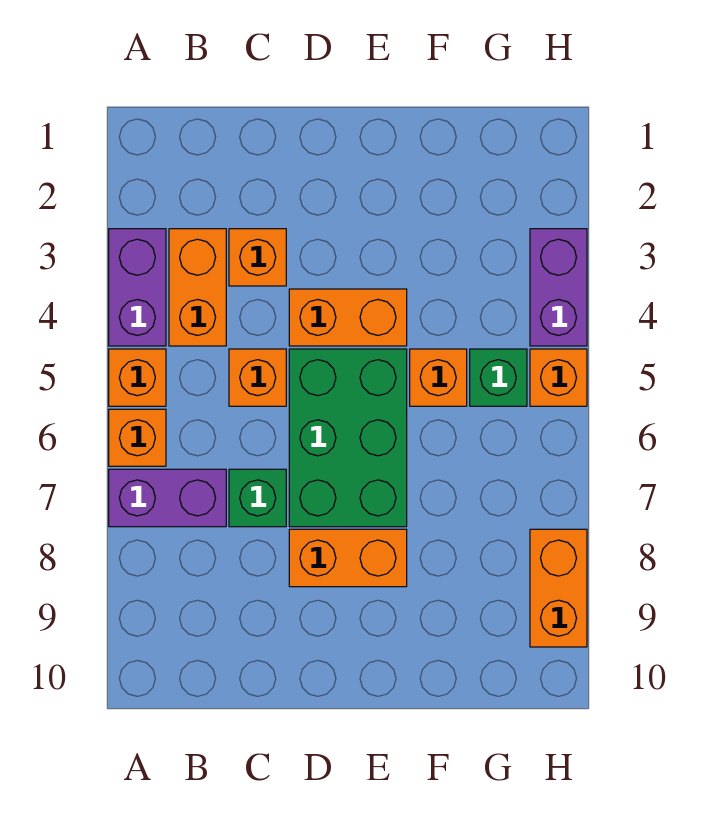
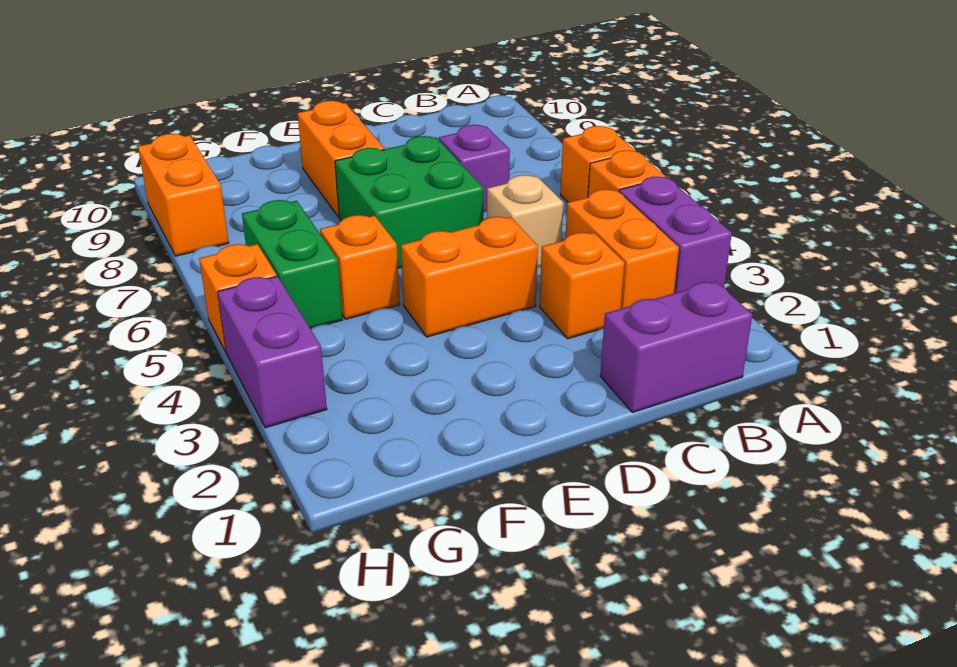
purple 1x2 brick [109,469,226,527] -> purple 1x2 brick moved to [600,281,752,413]
orange 1x1 brick [229,349,286,406] -> tan 1x1 brick [487,175,563,267]
green 1x1 brick [229,469,286,527] -> purple 1x1 brick [439,125,510,213]
green 2x3 brick [289,349,407,527] -> green 2x2 brick [335,136,483,268]
orange 1x2 brick [289,529,407,587] -> orange 1x2 brick turned to [298,101,384,217]
green 1x1 brick [470,349,527,406] -> green 1x2 brick [242,200,342,329]

